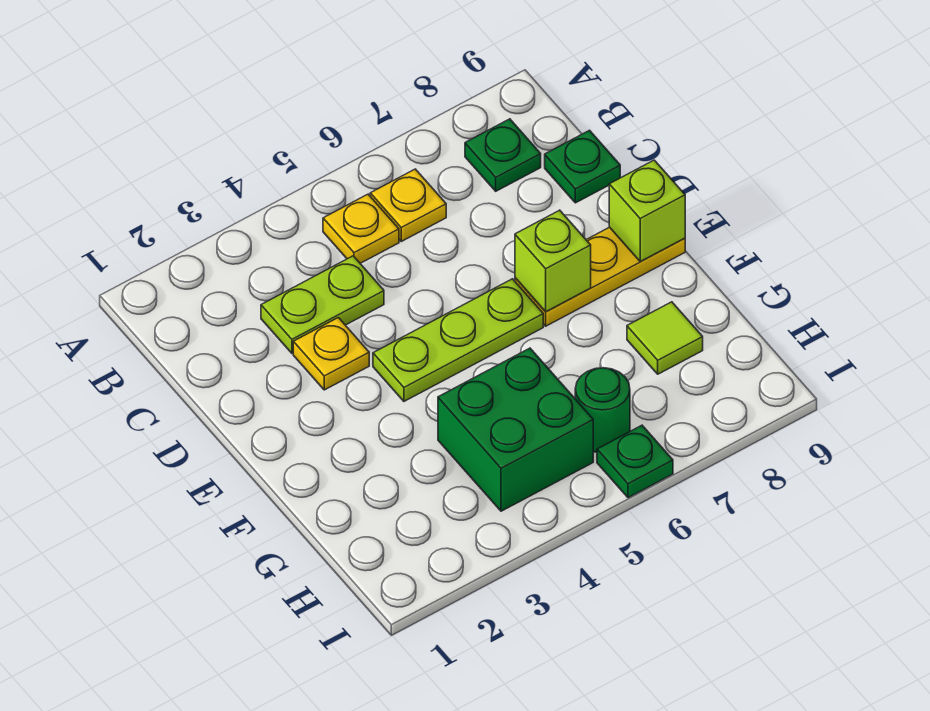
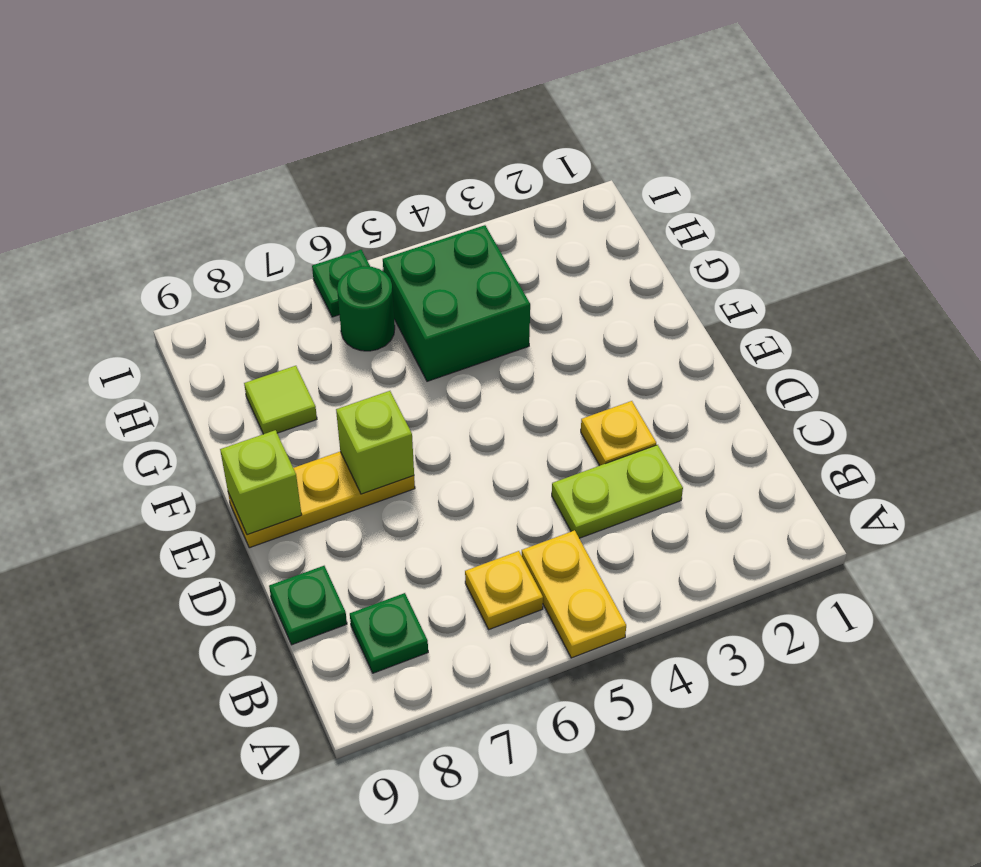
yellow 1x1 plate [323,194,399,263] -> yellow 1x2 plate [522,530,626,658]
lime 1x3 plate [373,279,543,401] -> none

